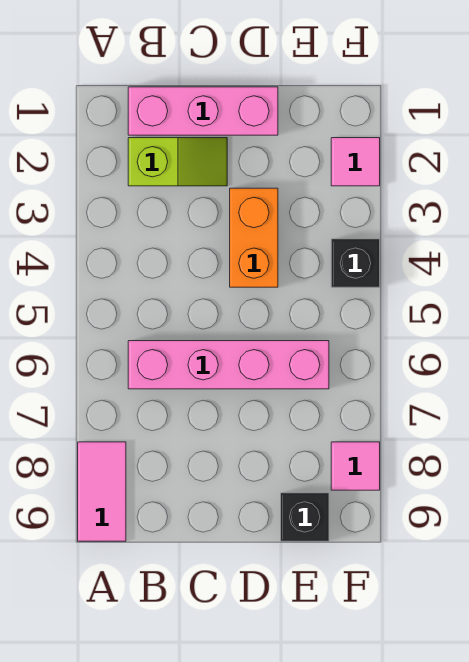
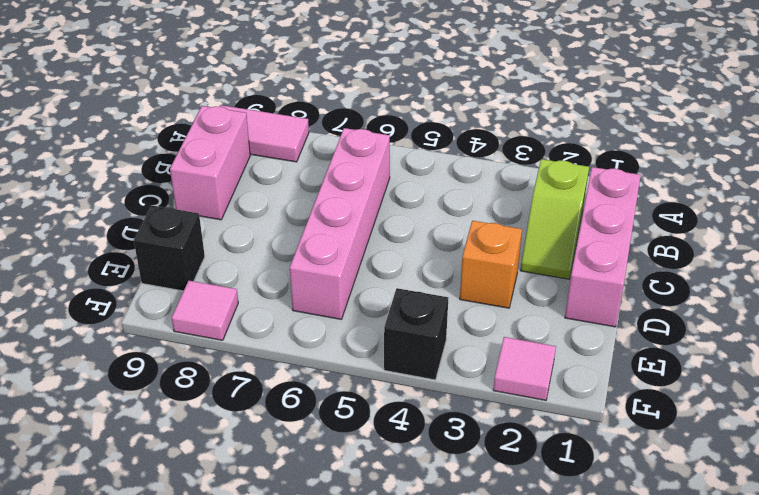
none -> pink 1x2 brick [170,106,250,220]
orange 1x2 brick [230,188,278,287] -> orange 1x1 brick [460,221,522,308]

